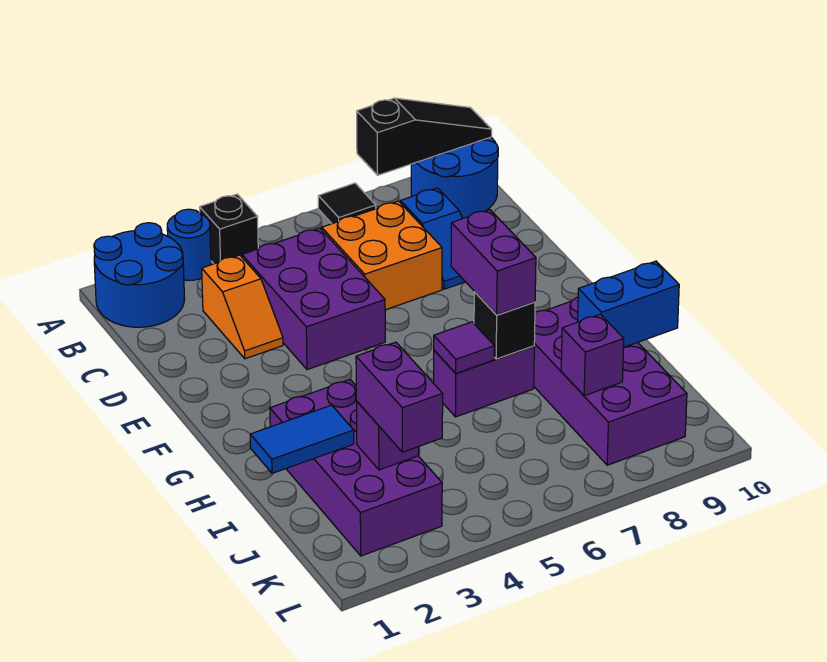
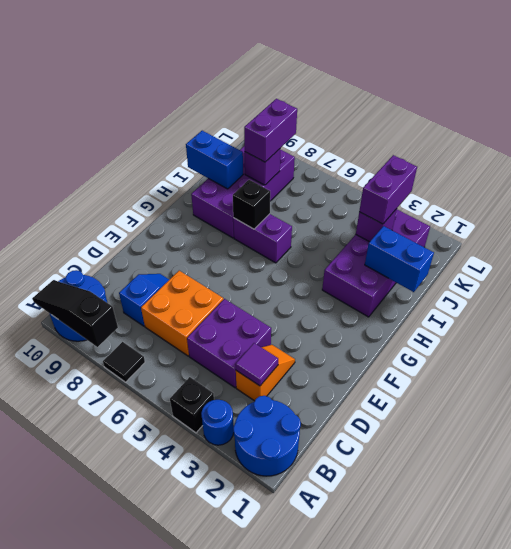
purple 2x3 brick [242,228,385,370] -> purple 2x2 brick [187,299,271,388]
purple 1x2 brick [451,209,536,315] -> purple 1x2 brick moved to [244,99,297,162]
purple 1x1 tile [434,322,494,373] -> purple 1x1 tile moved to [235,343,278,386]
blue 1x2 tile [250,405,354,474] -> blue 1x2 brick [365,226,434,292]

